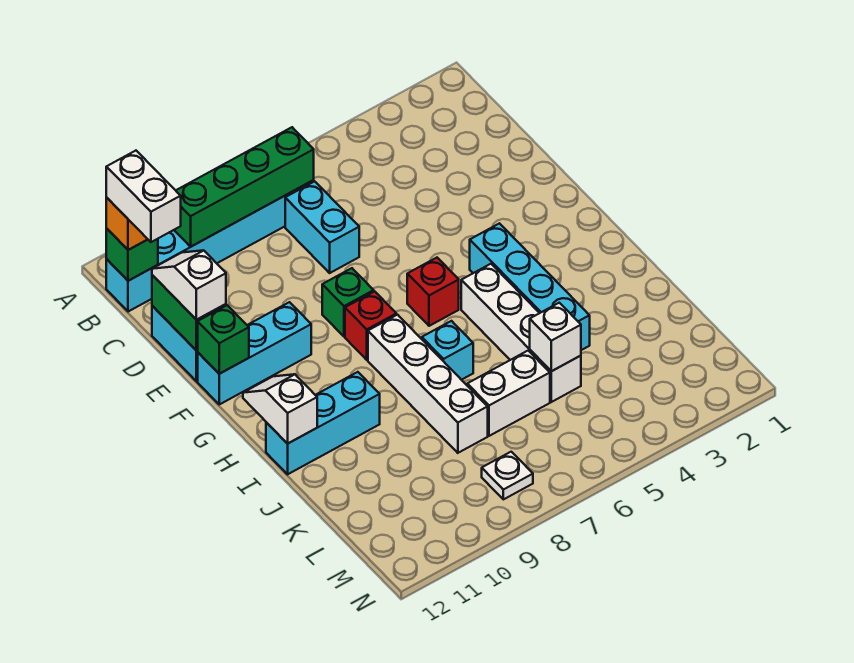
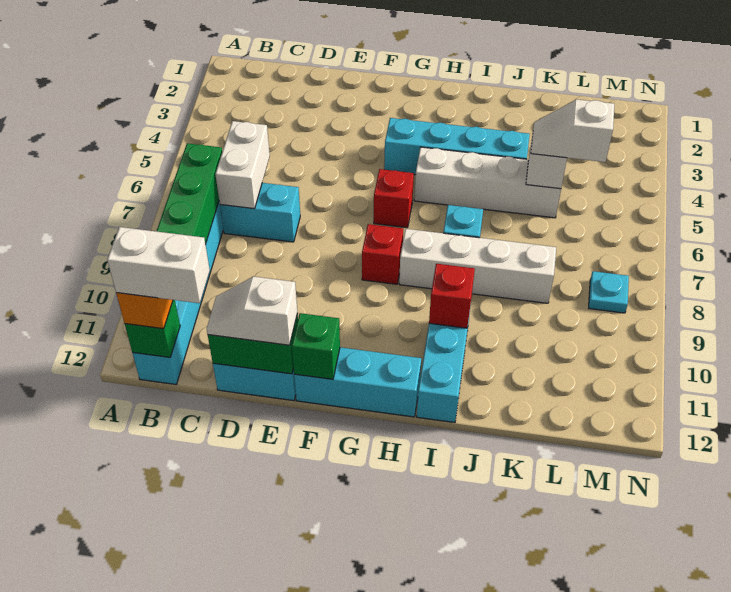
green 1x1 brick [322,268,374,337] -> none
cyan 1x3 brick [198,302,311,404] -> cyan 1x3 brick turned to [294,347,421,417]
white 1x2 slope [243,374,317,444] -> white 1x2 slope moved to [531,99,614,162]
none -> red 1x1 brick [429,264,475,328]
white 1x2 brick [467,351,550,436] -> white 1x2 brick moved to [215,121,270,209]
white 1x1 plate [482,452,533,499] -> cyan 1x1 plate [589,271,629,313]

